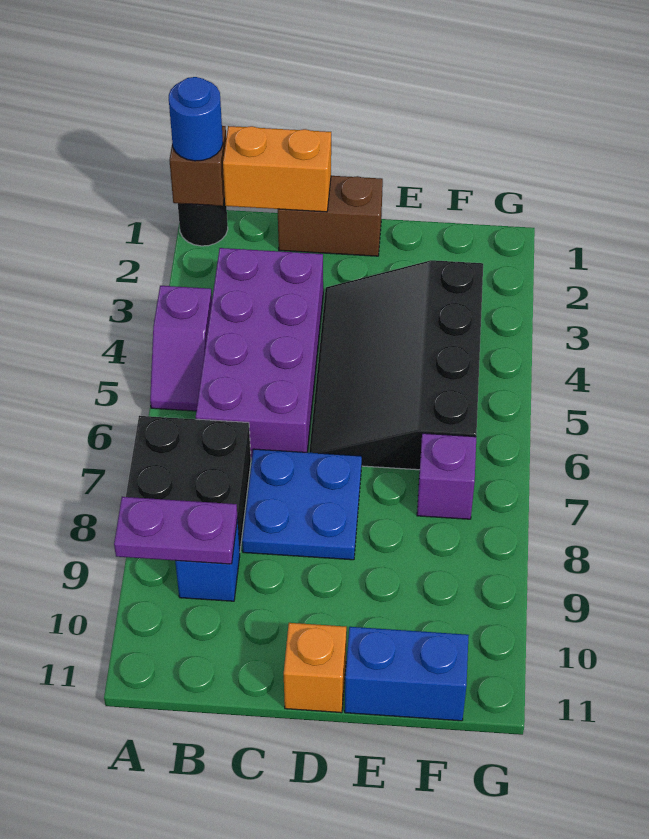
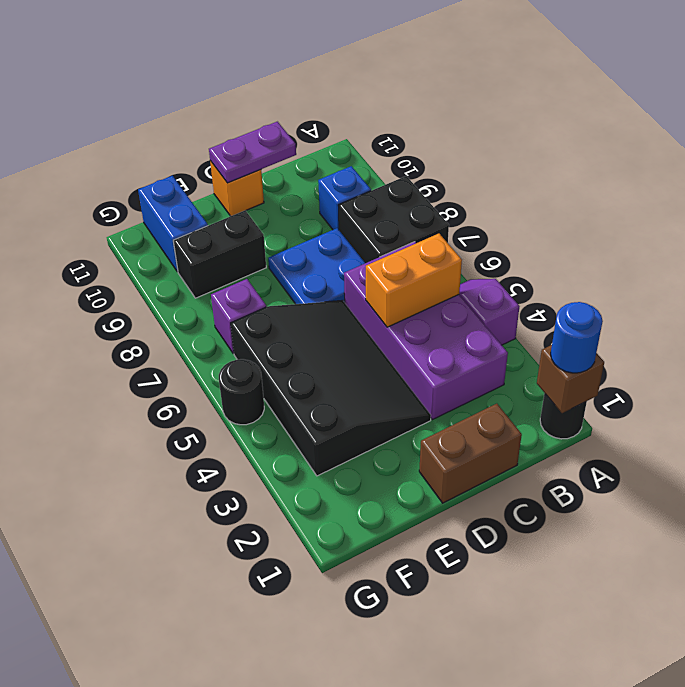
purple 1x2 plate [114,497,237,564] -> purple 1x2 plate moved to [209,122,296,183]
orange 1x2 brick [223,126,331,212] -> orange 1x2 brick moved to [366,234,462,327]
none -> black 1x2 brick [173,210,266,298]
blue 1x2 brick [345,627,469,721] -> blue 1x2 brick turned to [138,176,208,272]
none -> black 1x1 round brick [219,359,264,425]

